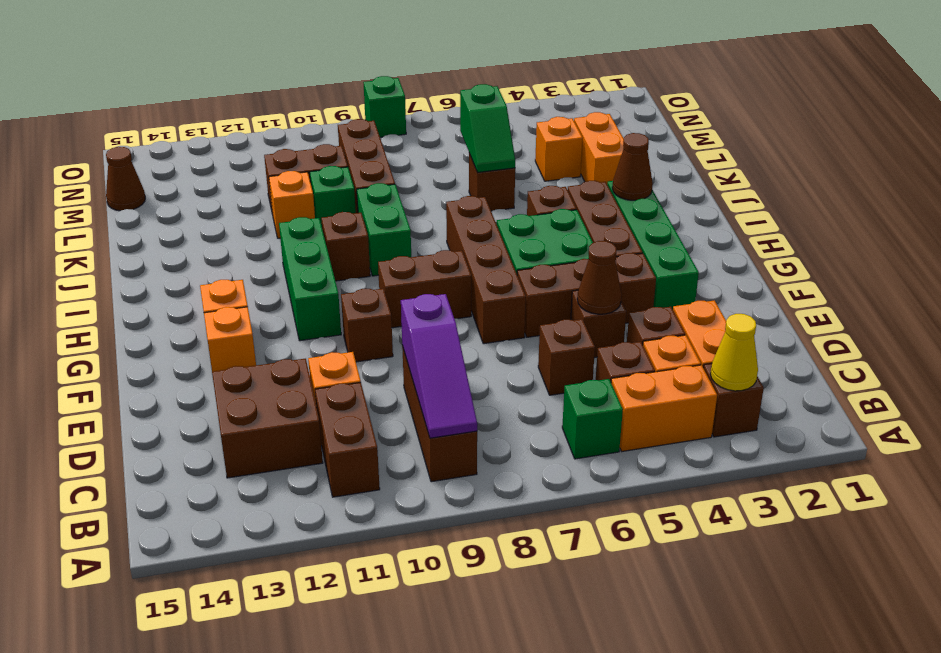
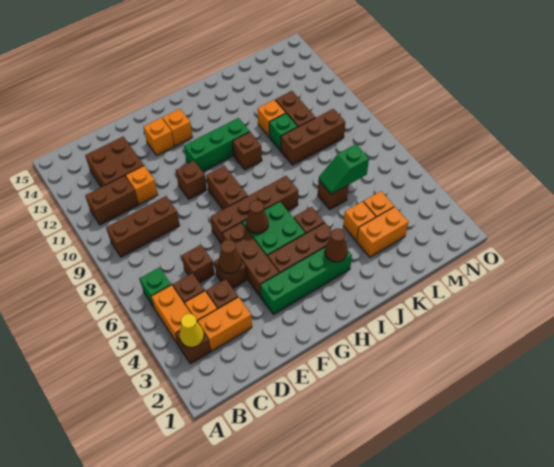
purple 1x3 slope [401,294,477,438] -> none
green 1x2 brick [357,183,411,276] -> none
none -> orange 1x1 brick [343,201,376,241]
brown 1x1 cone [106,147,145,211] -> brown 1x1 cone moved to [246,200,268,234]
green 1x1 brick [363,76,406,137] -> none

